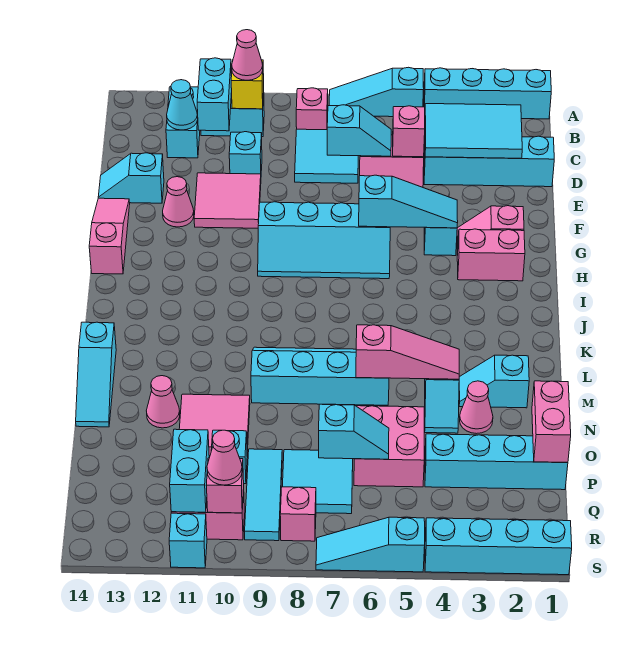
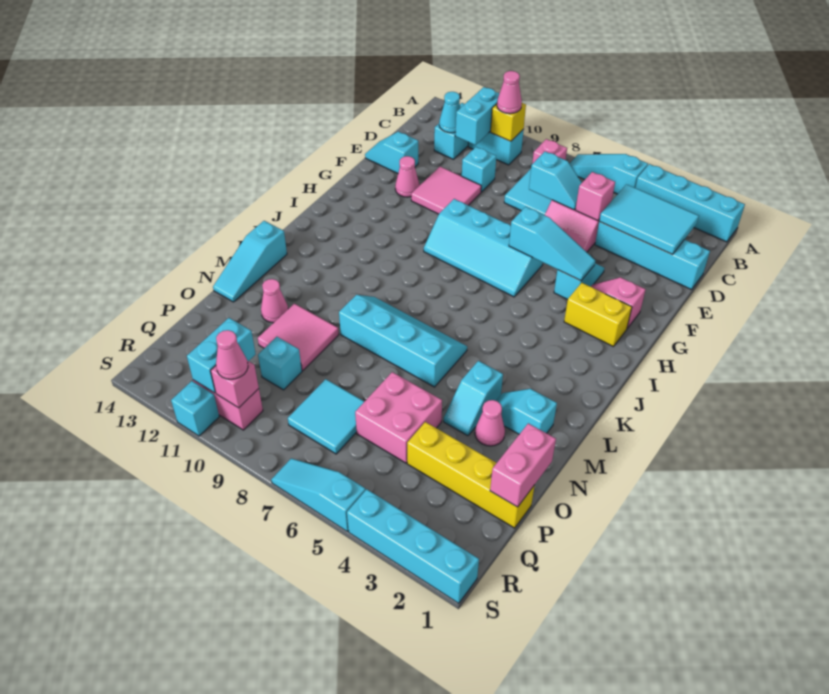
pink 1x3 slope [89,198,130,274] -> none
pink 1x2 brick [457,229,525,281] -> yellow 1x2 brick [564,283,632,347]
pink 1x3 slope [356,325,459,379] -> none
cyan 1x4 brick [425,434,568,490] -> yellow 1x4 brick [407,422,535,528]
cyan 1x2 slope [319,404,389,459] -> none
cyan 1x3 tile [245,449,282,541] -> none
pink 1x1 brick [280,487,316,541] -> none

